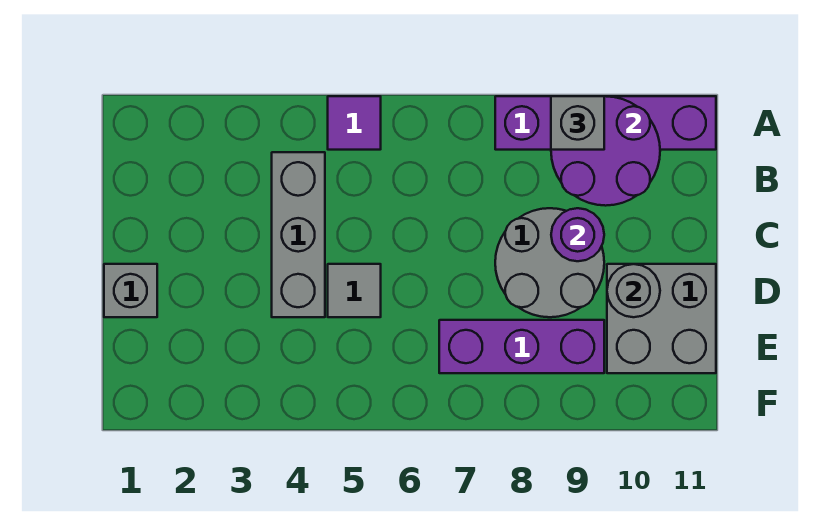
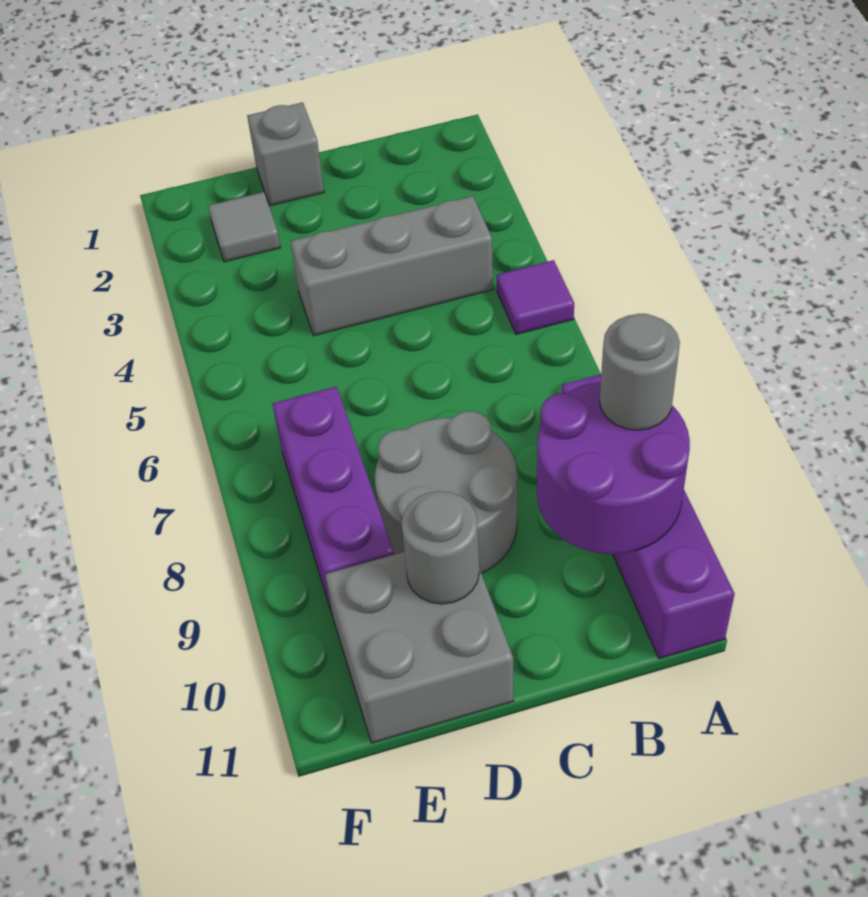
grey 1x1 brick [551,96,604,150] -> grey 1x1 round brick [599,314,680,430]
purple 1x1 round brick [551,208,604,261] -> none
grey 1x1 tile [328,264,381,317] -> grey 1x1 tile moved to [208,192,280,262]

